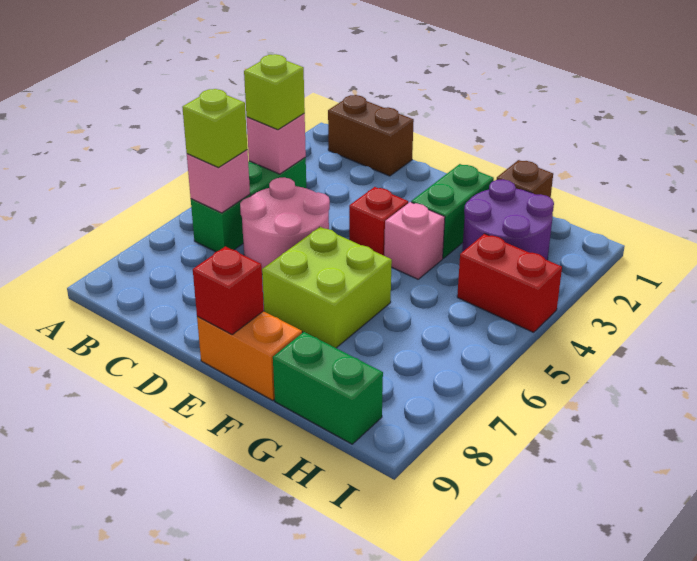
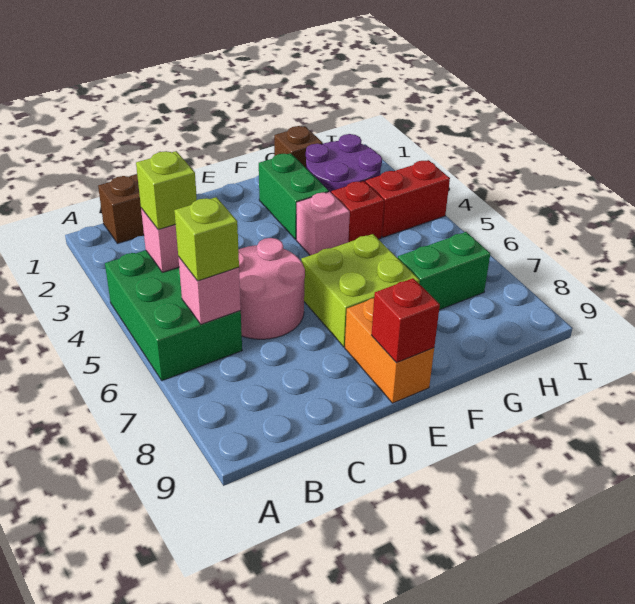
green 1x3 brick [191,157,306,252] -> green 2x3 brick [105,250,242,381]
red 1x1 brick [349,187,408,256] -> red 1x1 brick moved to [331,181,384,242]
orange 1x2 brick [197,311,302,400] -> orange 1x2 brick turned to [345,298,434,403]
green 1x2 brick [273,332,383,444] -> green 1x2 brick moved to [398,232,490,310]

